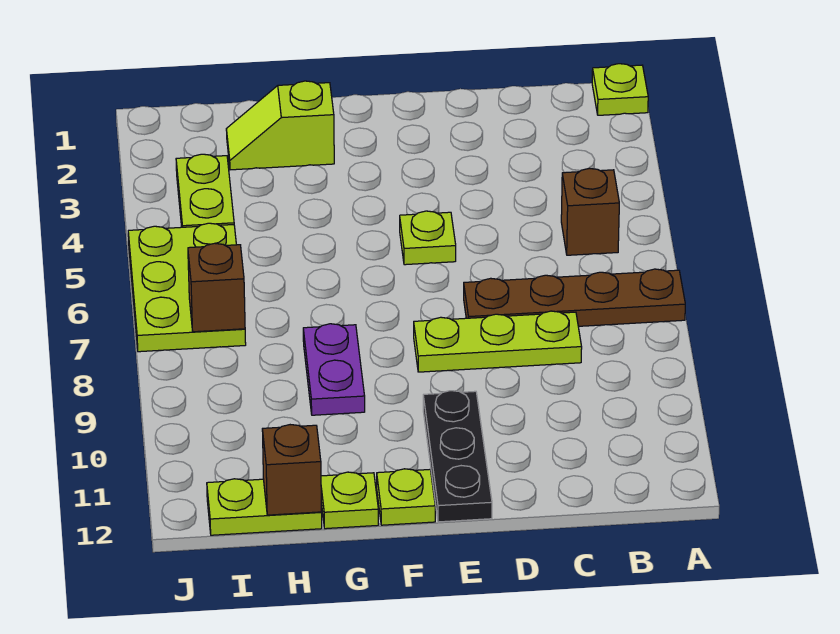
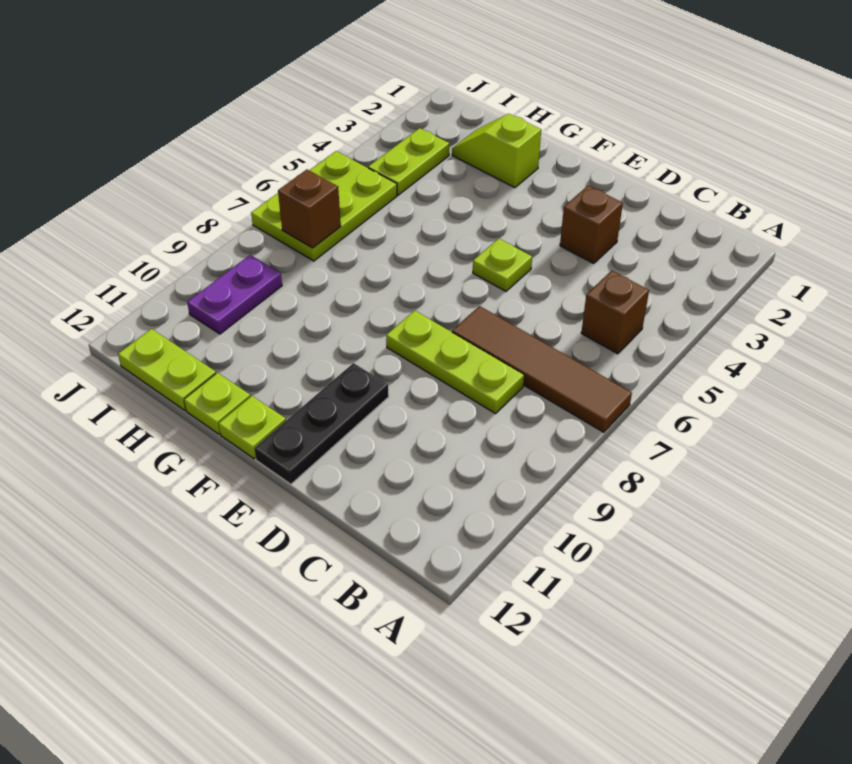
lime 1x1 plate [592,64,648,115] -> none
brown 1x4 plate [464,269,685,326] -> brown 1x4 tile [452,306,632,432]
purple 1x2 plate [303,324,365,415] -> purple 1x2 plate moved to [187,255,282,334]
brown 1x1 brick [262,425,321,515] -> brown 1x1 brick moved to [560,186,623,264]

